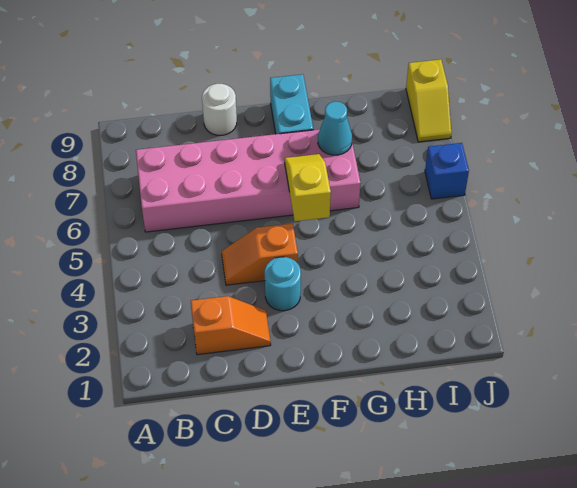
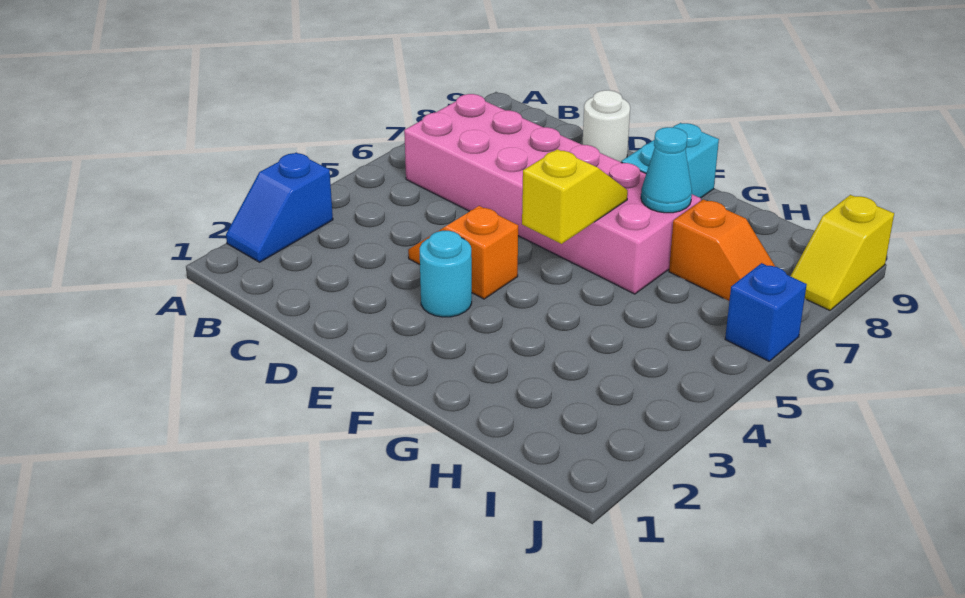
none -> blue 1x2 slope [226,153,333,262]
orange 1x2 slope [191,296,271,355] -> orange 1x2 slope moved to [669,199,775,301]

